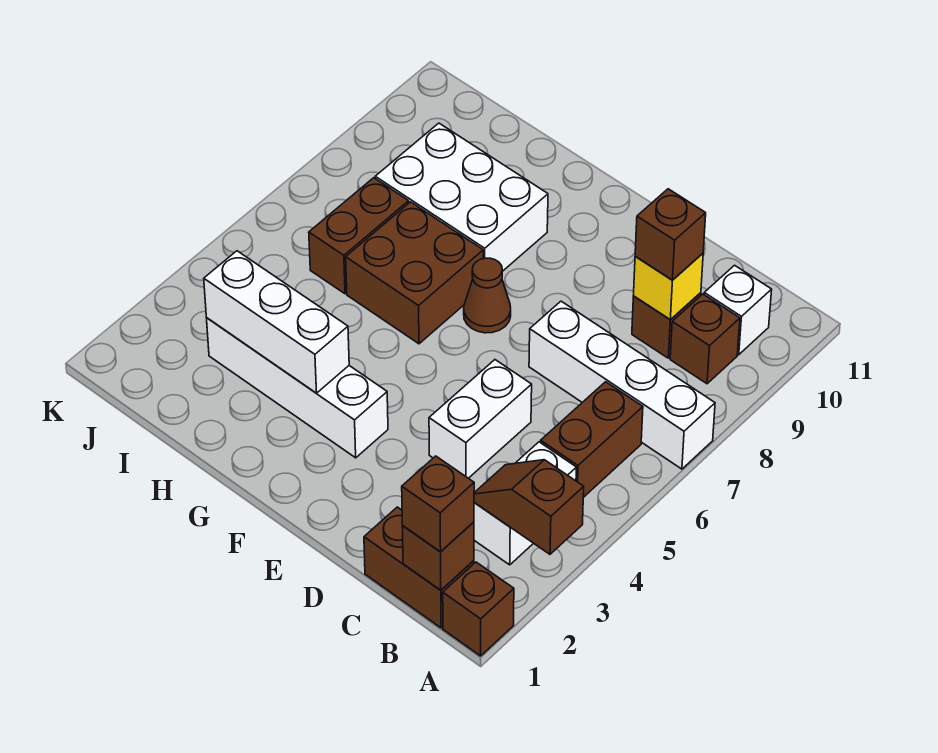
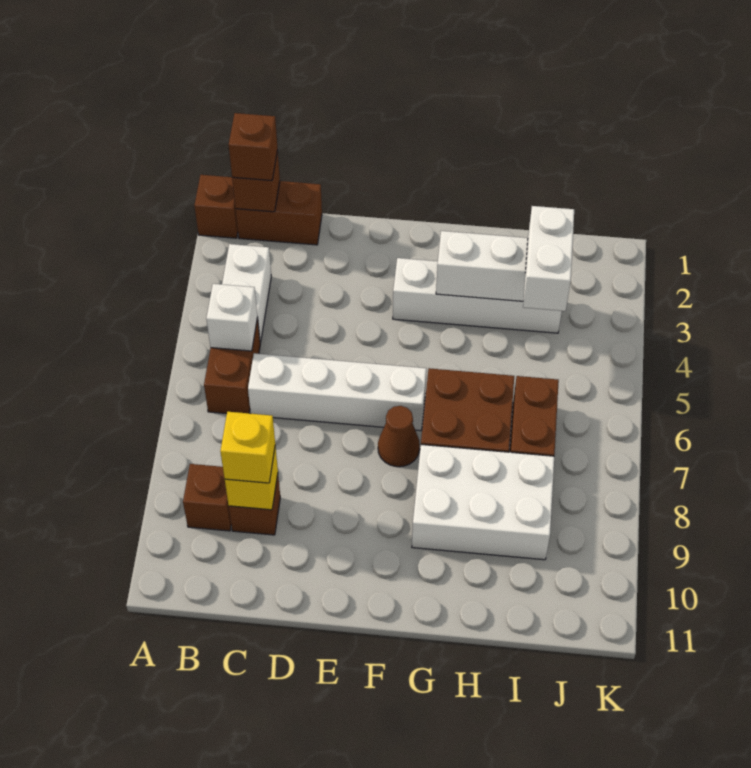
brown 1x2 slope [474,460,584,554] -> none
white 1x4 brick [529,301,715,469] -> white 1x4 brick moved to [248,353,426,431]
white 1x1 brick [704,265,772,355] -> white 1x1 brick moved to [206,284,257,351]
brown 1x1 brick [635,189,706,280] -> yellow 1x1 brick [220,412,275,483]
white 1x2 brick [429,360,532,478] -> white 1x2 brick moved to [523,206,574,311]

